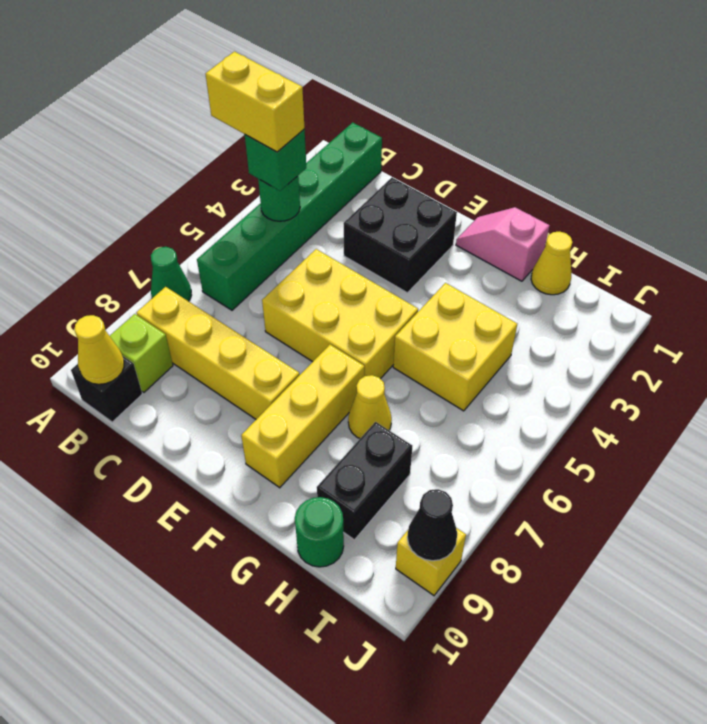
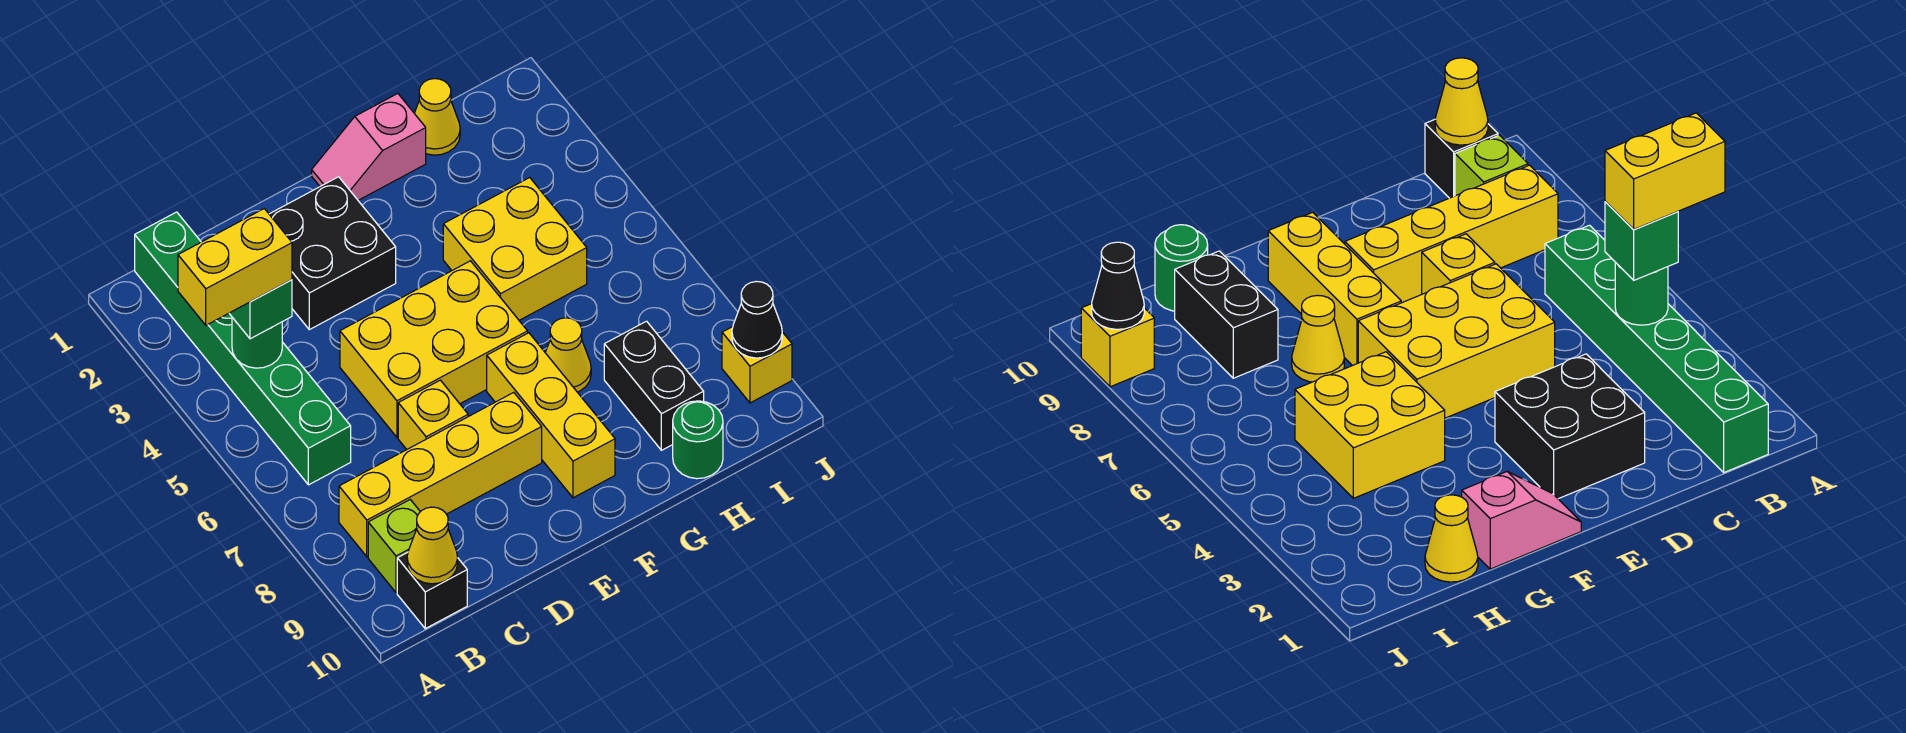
green 1x1 cone [151,247,191,301] -> none
none -> yellow 1x1 brick [398,380,468,449]

